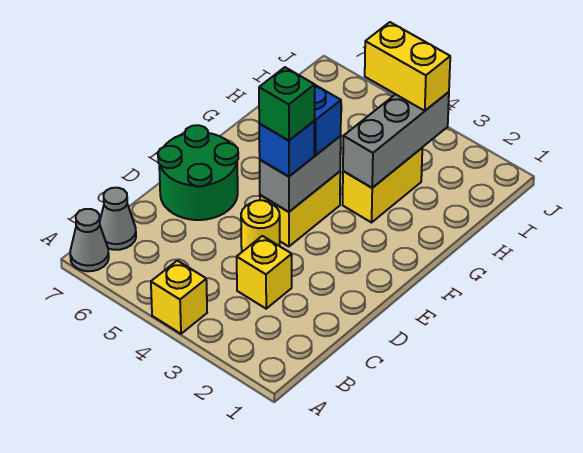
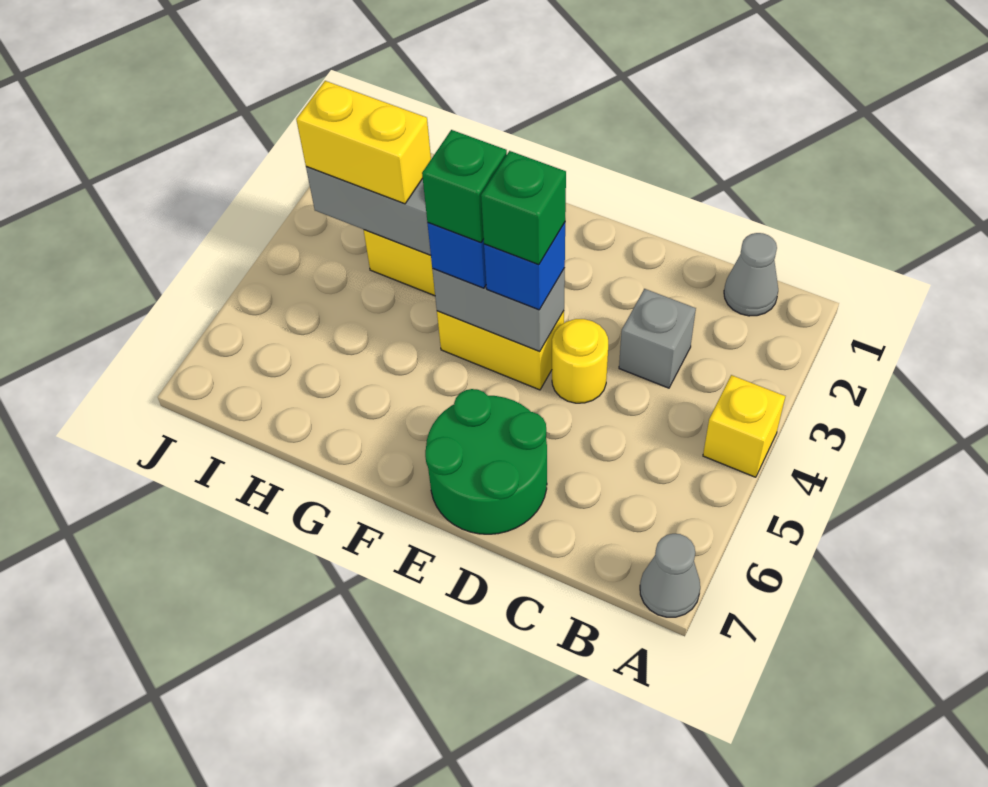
grey 1x1 cone [100,188,136,250] -> grey 1x1 cone moved to [724,233,778,316]
yellow 1x1 brick [237,236,292,309] -> grey 1x1 brick [619,289,696,388]
none -> green 1x1 brick [422,130,507,242]
yellow 1x2 brick [365,22,450,111] -> yellow 1x2 brick turned to [296,81,431,204]

